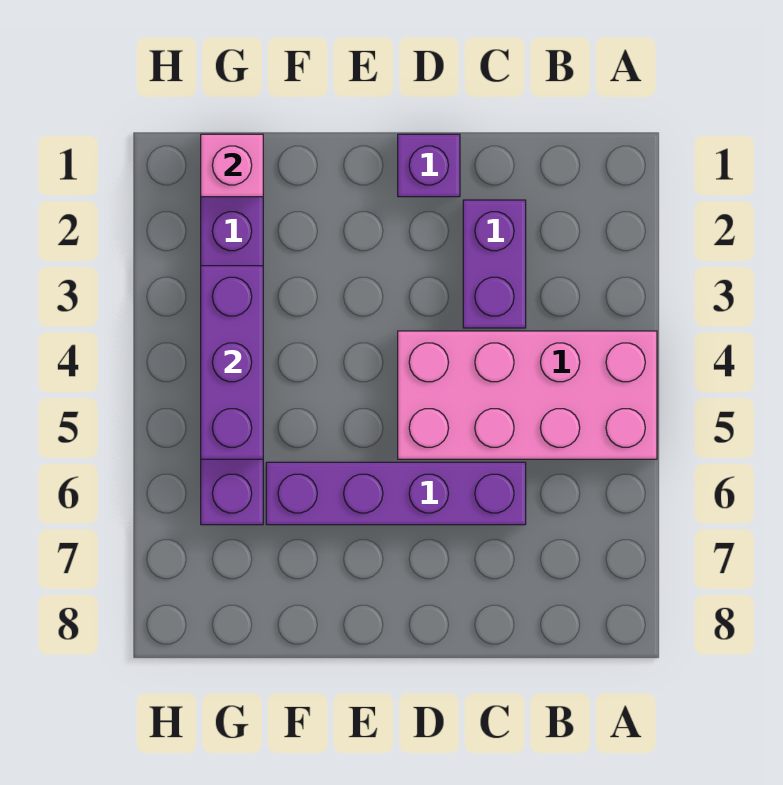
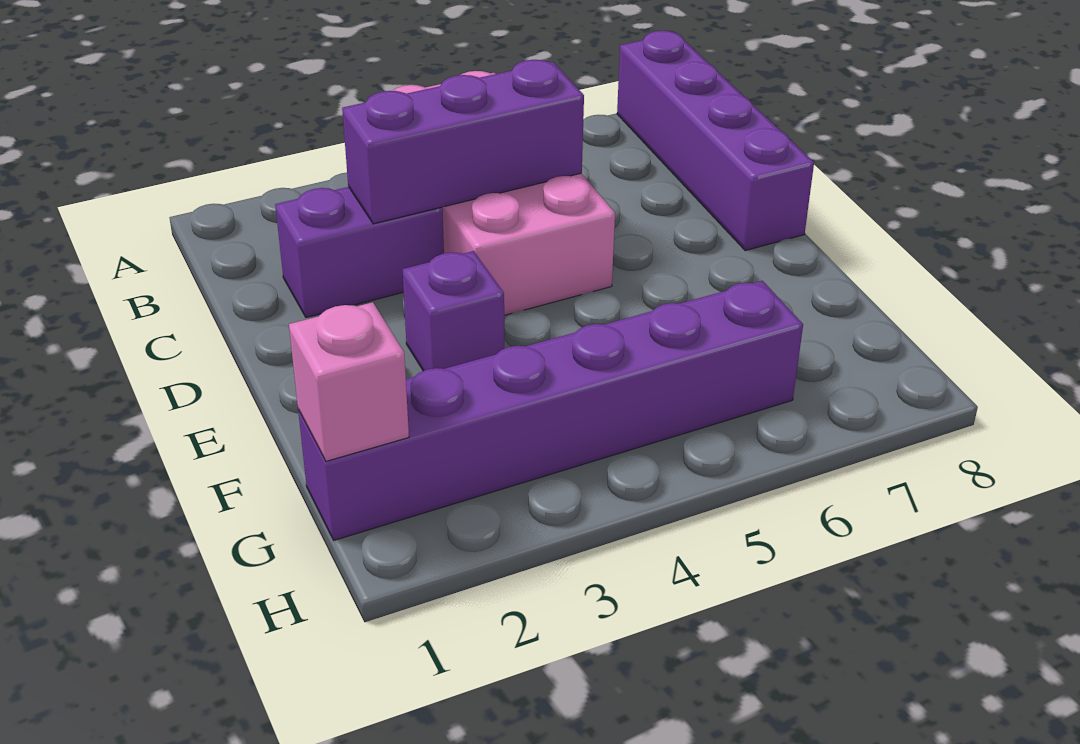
purple 1x4 brick [266,462,526,525] -> purple 1x4 brick moved to [617,31,814,251]
purple 1x1 brick [398,134,460,197] -> purple 1x1 brick moved to [403,251,504,371]
purple 1x3 brick [201,266,263,459] -> purple 1x3 brick moved to [342,60,584,224]

